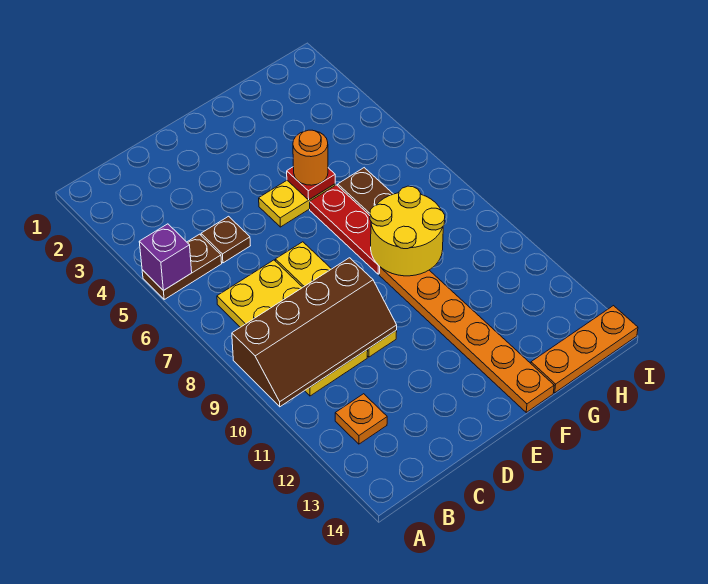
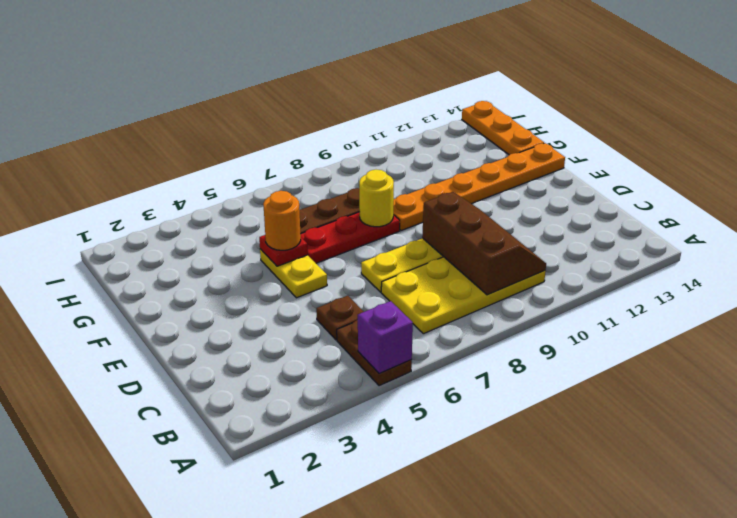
brown 2x4 slope [232,258,397,407] -> brown 2x3 slope [422,192,546,295]
orange 1x1 plate [335,394,387,444] -> none
yellow 2x2 round brick [370,186,445,276] -> yellow 1x1 round brick [359,170,394,227]

